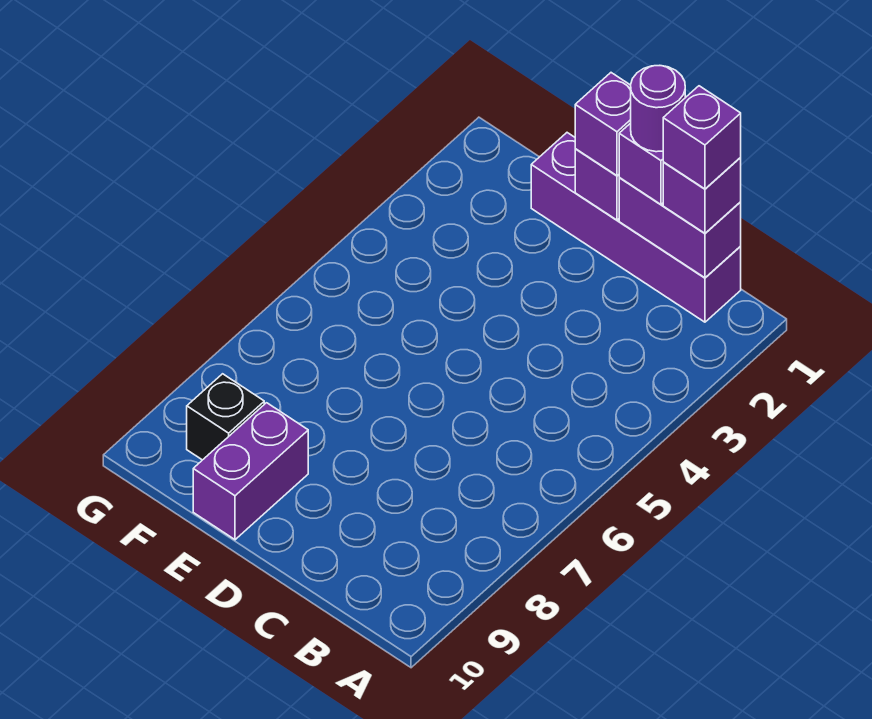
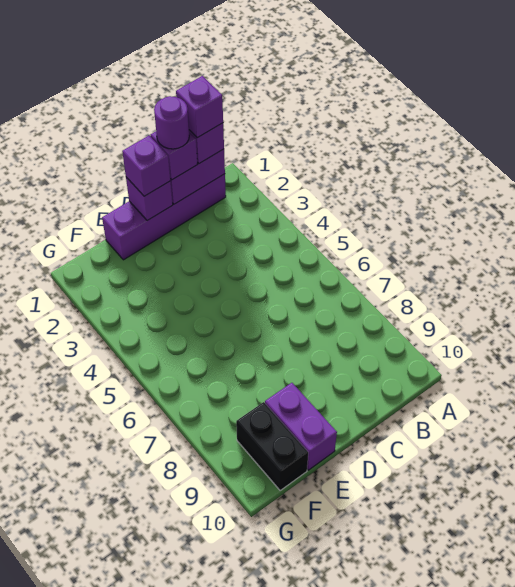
black 1x1 brick [187,374,264,460] -> black 1x2 brick [236,402,308,491]

